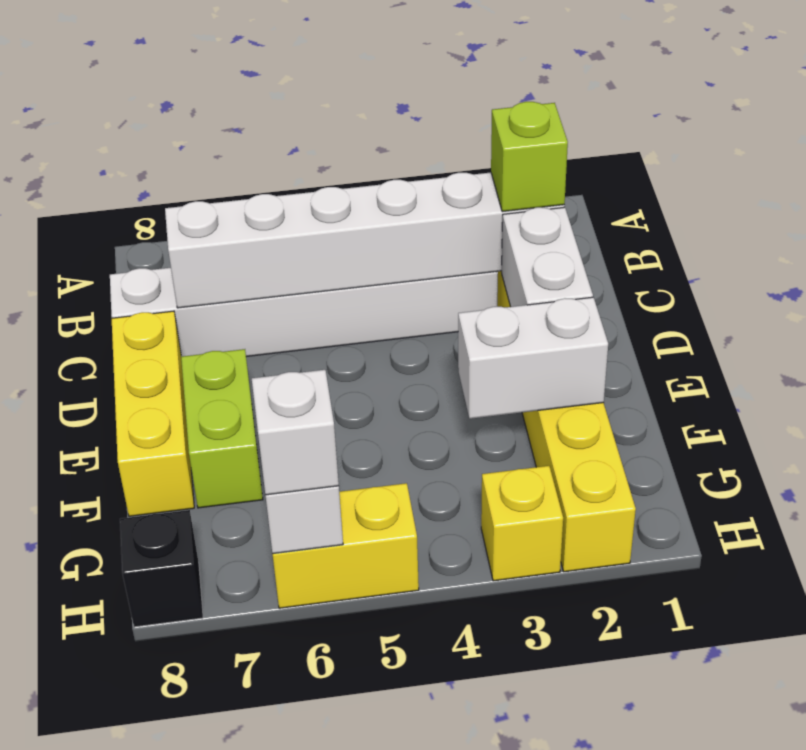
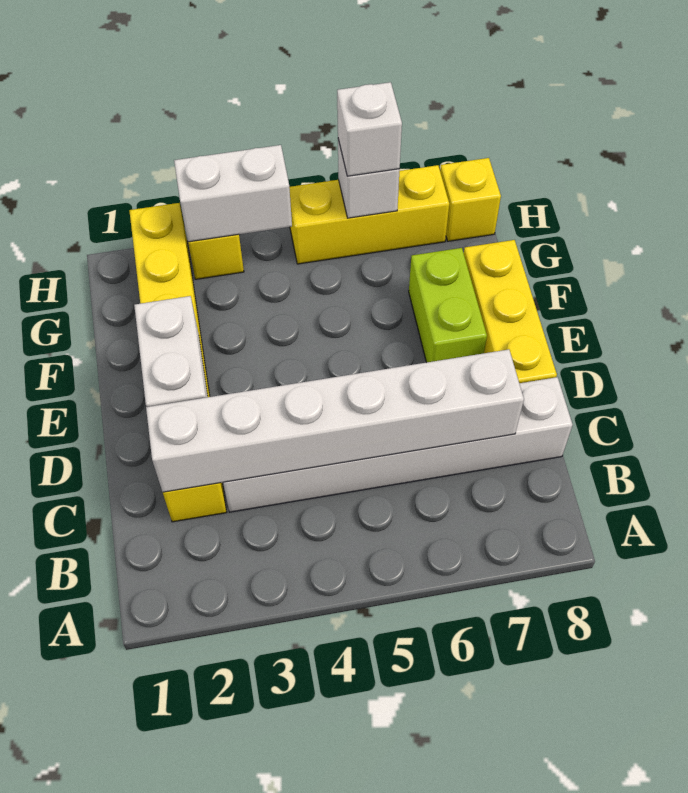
lime 1x1 brick [491,102,568,212] -> none
white 1x2 brick [458,297,608,419] -> white 1x2 brick moved to [174,145,292,242]
yellow 1x2 brick [273,483,419,608] -> yellow 1x3 brick [289,165,449,264]
black 1x1 brick [120,510,203,627] -> yellow 1x1 brick [440,158,501,241]

